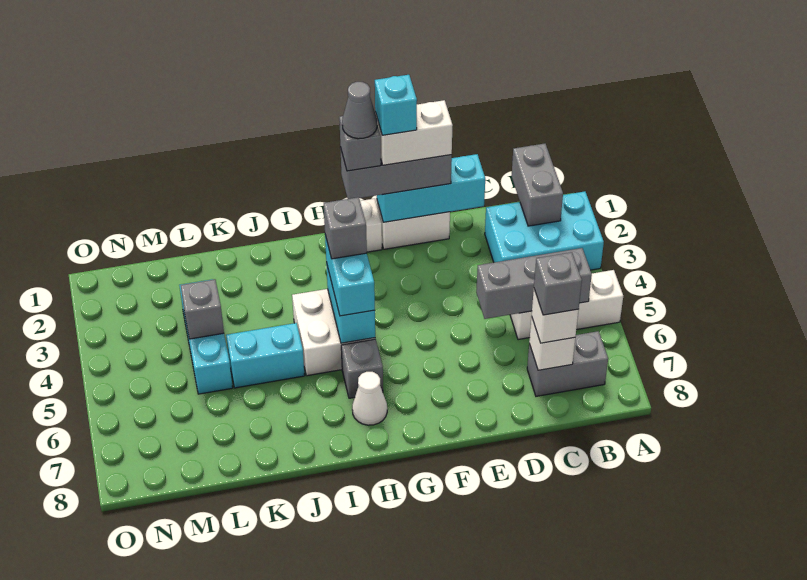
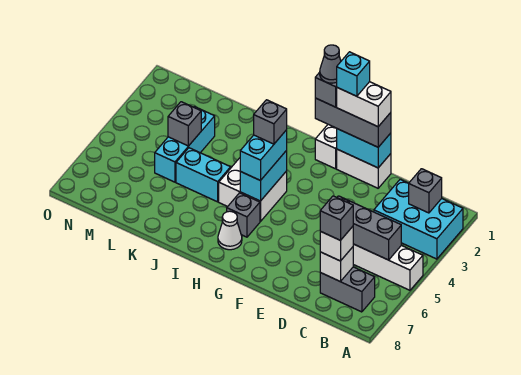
grey 1x2 brick [512,144,563,226] -> grey 1x1 brick [409,169,442,213]
cyan 1x3 brick [377,154,485,222] -> cyan 1x2 brick [337,129,391,168]

